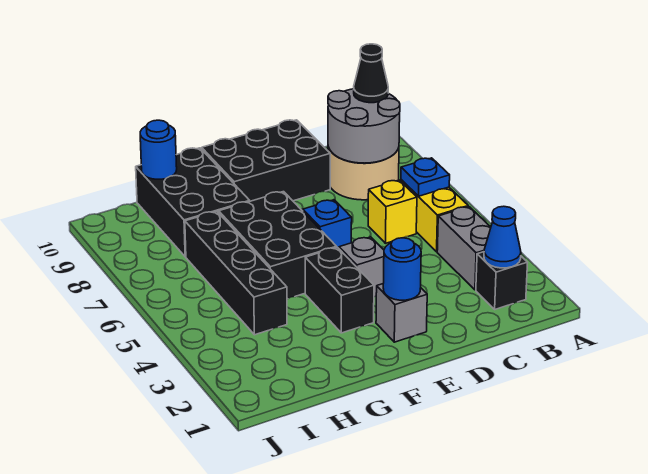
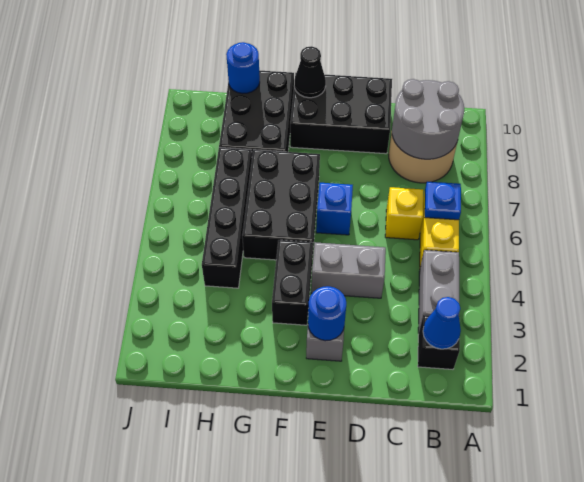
black 1x1 cone [354,44,388,103] -> black 1x1 cone moved to [294,46,326,98]
grey 1x1 brick [339,237,384,297] -> grey 1x2 brick [311,242,386,298]

